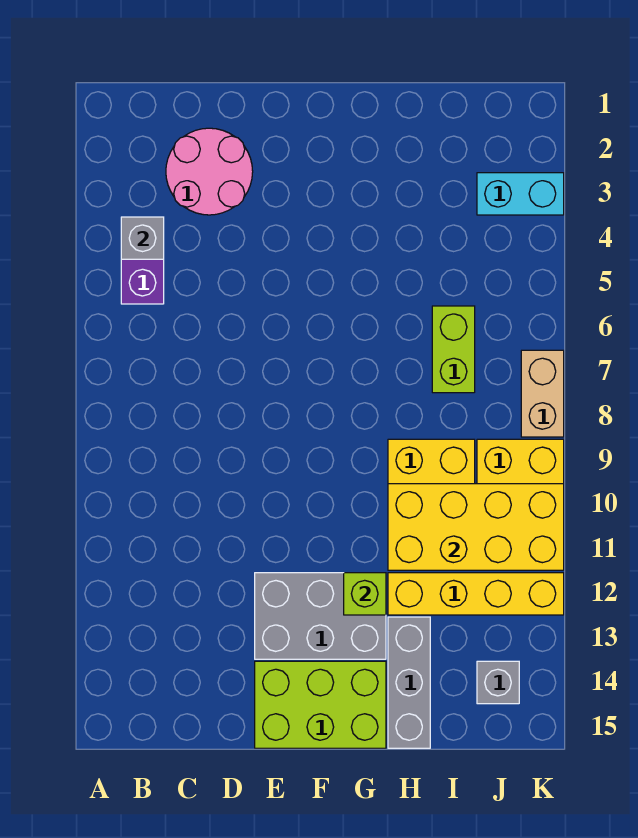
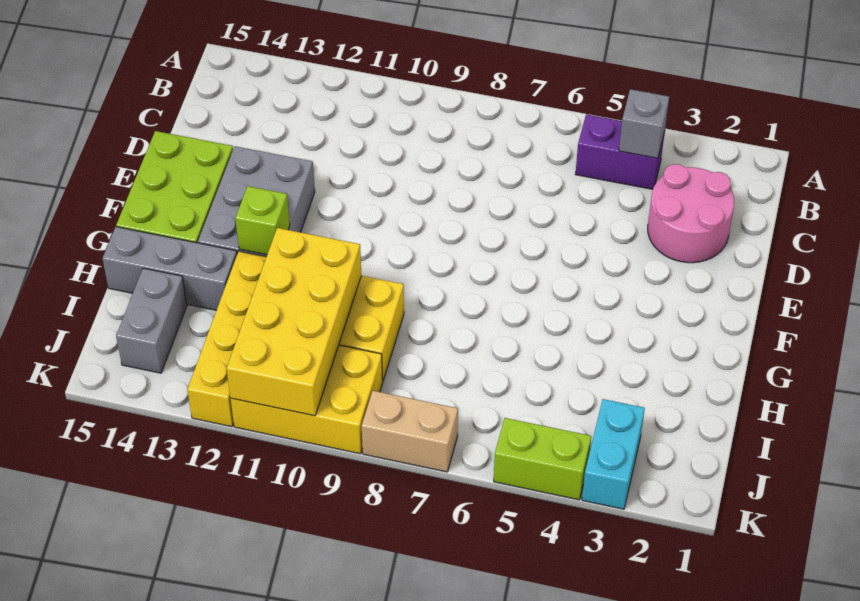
lime 1x2 brick [432,306,475,393] -> lime 1x2 brick moved to [494,418,591,500]
grey 1x1 brick [477,661,519,704] -> grey 1x2 brick [116,268,187,373]

